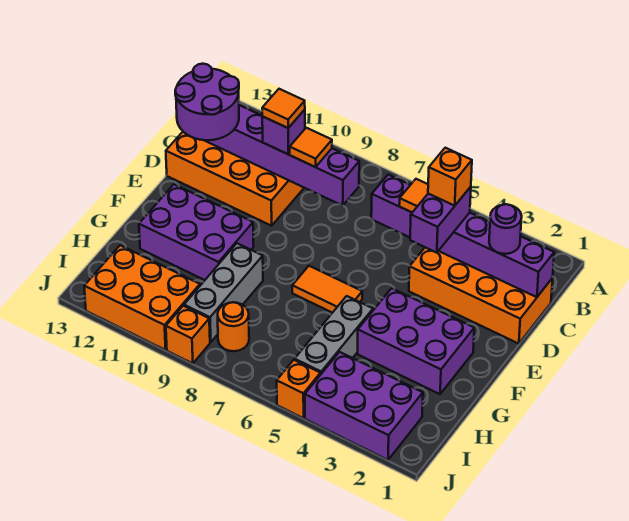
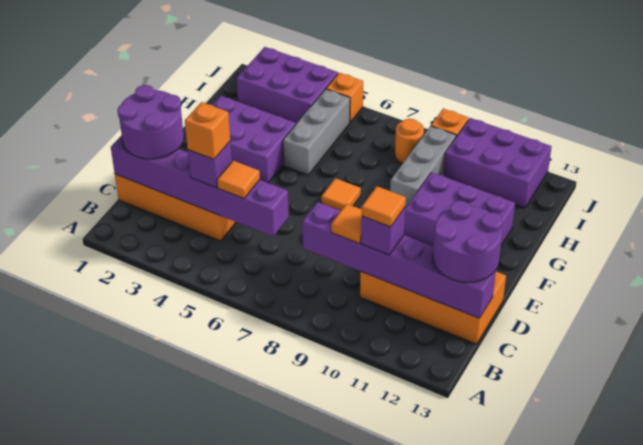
purple 1x1 round brick [489,204,522,254] -> purple 2x2 round brick [117,85,184,159]
purple 1x2 brick [410,187,471,253] -> purple 1x1 brick [188,142,232,188]
orange 1x2 tile [292,266,362,313] -> orange 1x1 tile [321,178,361,211]
orange 2x3 brick [84,245,200,350] -> purple 2x3 brick [444,118,552,208]

